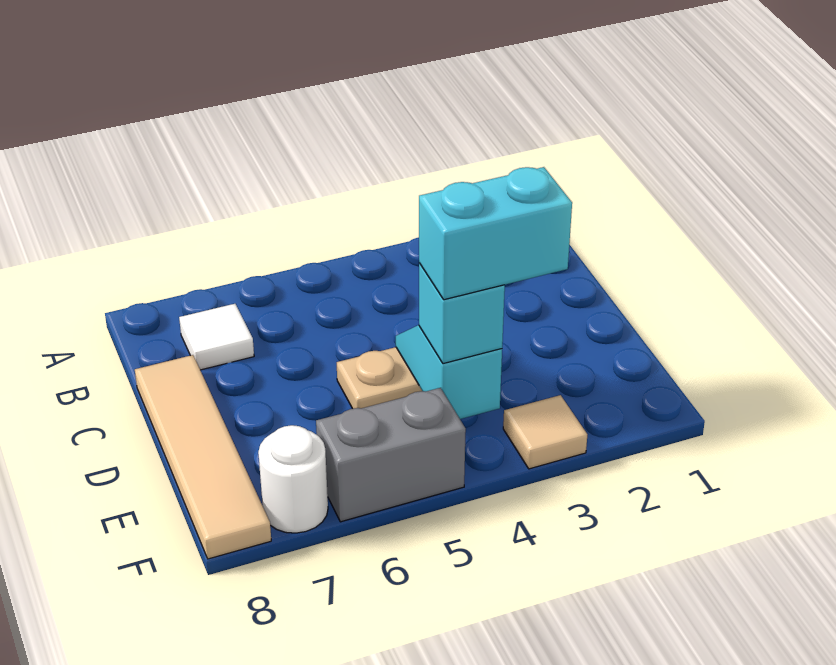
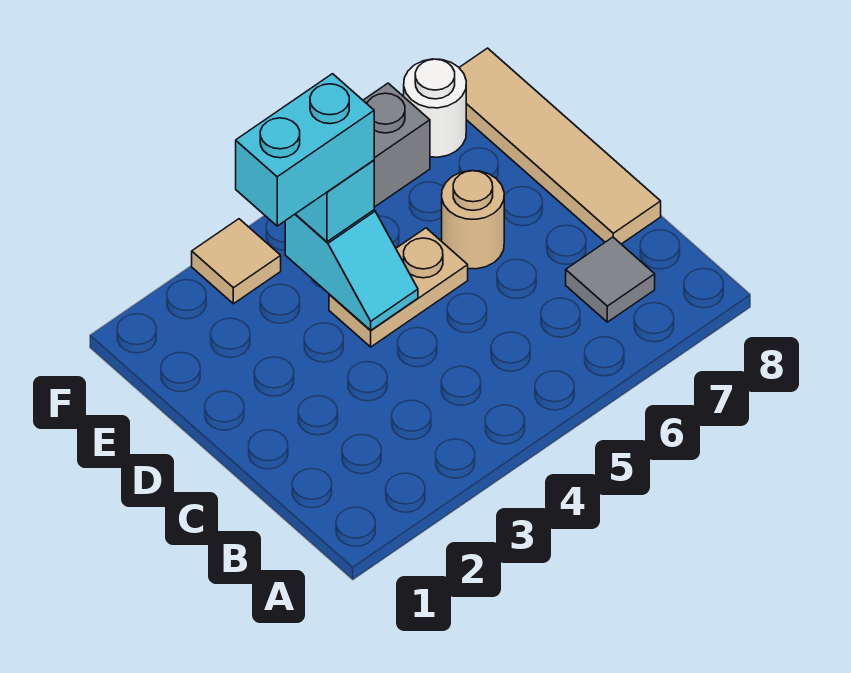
white 1x1 tile [179,304,254,370] -> grey 1x1 tile [566,237,655,322]
none -> tan 1x1 round brick [442,171,504,269]

